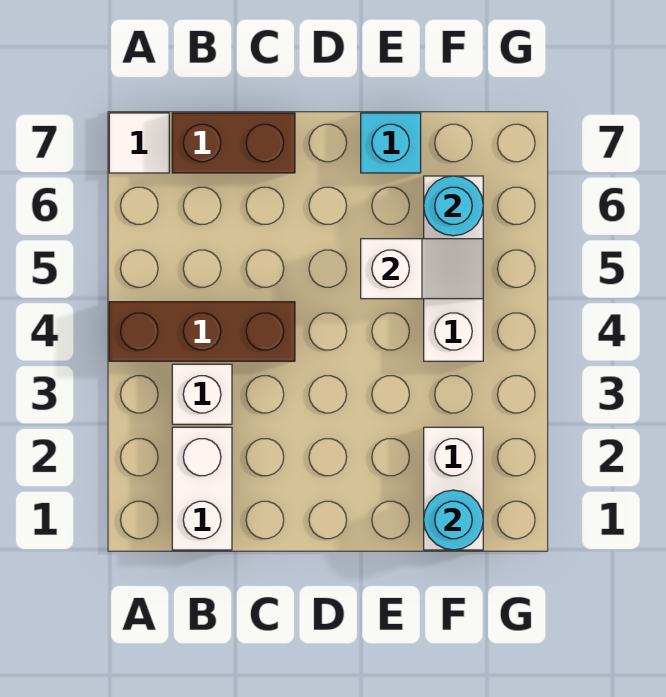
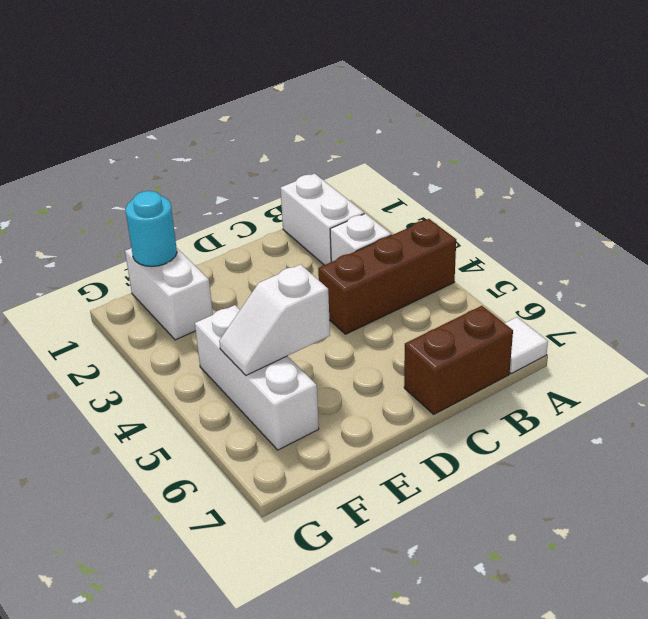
cyan 1x1 brick [361,113,421,173] -> none
cyan 1x1 round brick [424,176,483,236] -> none

